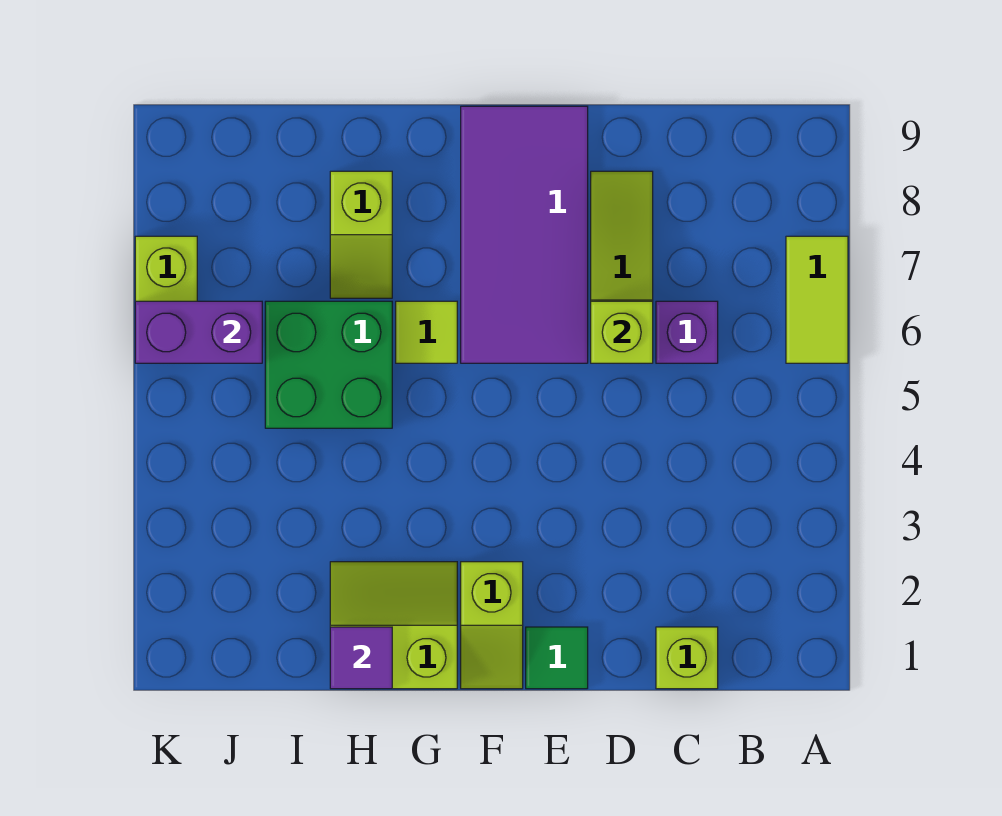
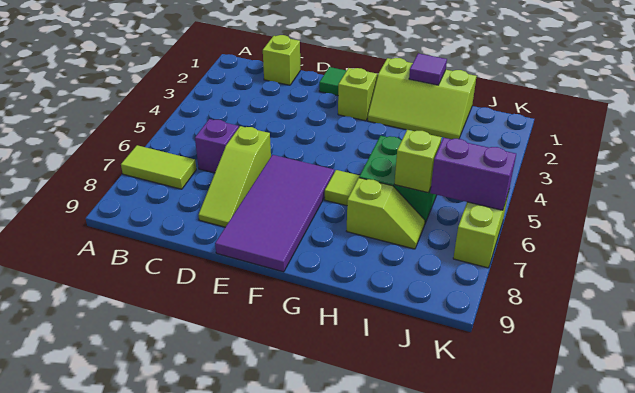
lime 1x2 tile [786,236,848,363] -> lime 1x2 tile turned to [121,145,196,189]
lime 1x1 brick [591,301,653,363] -> lime 1x1 brick moved to [394,130,441,193]
lime 2x2 slope [330,562,457,689] -> lime 2x3 slope [368,58,477,139]
lime 1x2 slope [330,171,392,298] -> lime 1x2 slope turned to [347,178,425,249]

